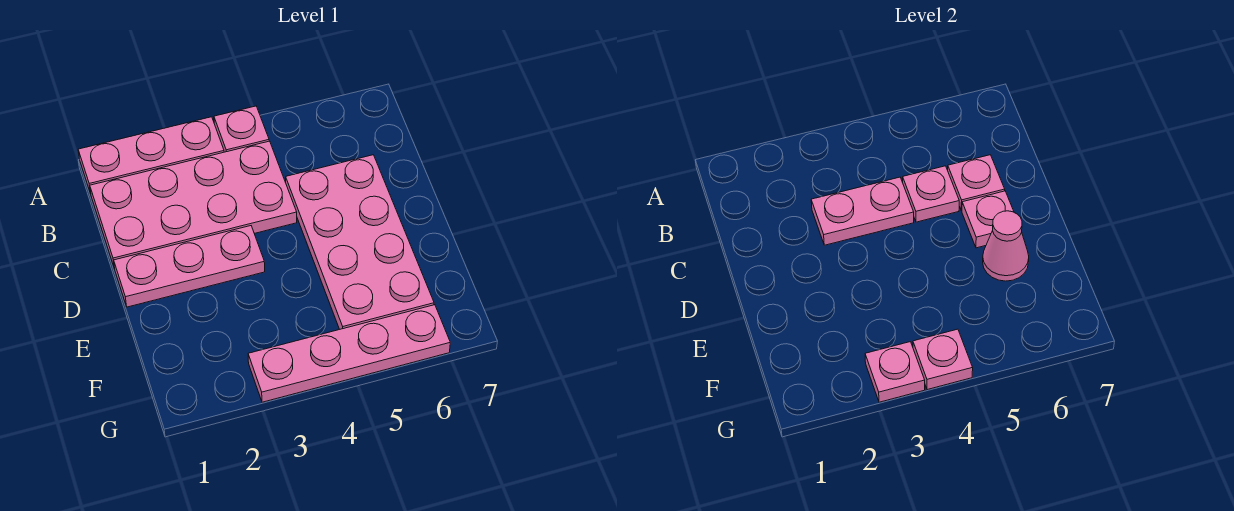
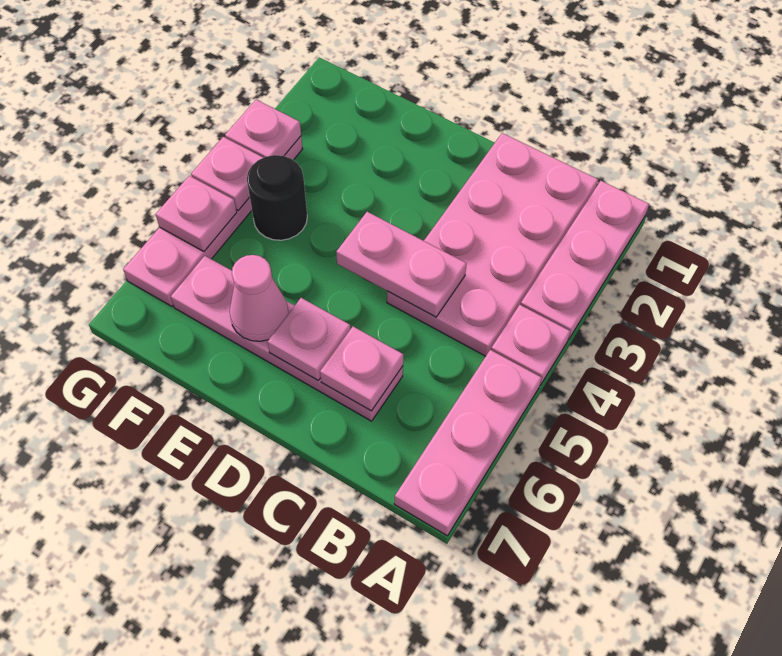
pink 1x2 plate [811,177,914,245] -> pink 1x2 plate turned to [336,212,467,317]
pink 2x4 plate [286,155,434,329] -> pink 1x4 plate [171,256,403,421]
pink 1x1 plate [903,166,959,222] -> pink 1x1 plate moved to [156,176,237,252]
pink 1x3 plate [114,226,265,307] -> pink 1x3 plate moved to [394,350,542,536]
none -> black 1x1 round brick [247,155,307,240]

